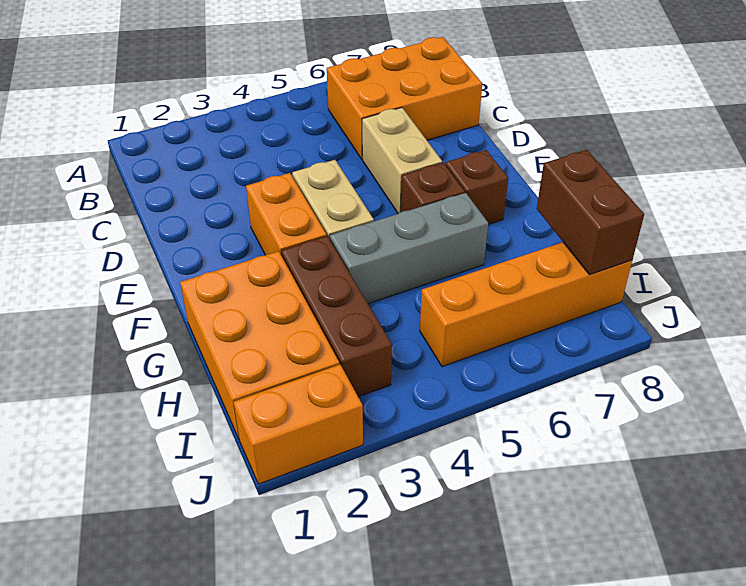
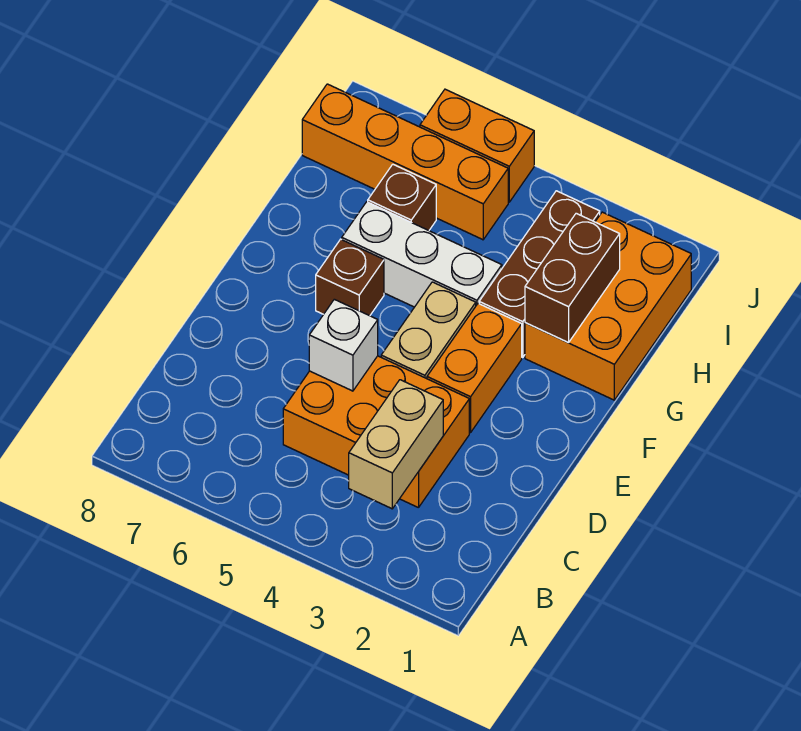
orange 2x3 brick [327,37,482,159] -> orange 2x3 brick moved to [283,356,469,508]
none -> white 1x1 brick [309,299,378,391]
tan 1x2 brick [362,108,442,214] -> tan 1x2 brick moved to [349,380,443,509]
brown 1x1 brick [445,150,508,225] -> brown 1x1 brick moved to [368,164,436,230]
grey 1x3 brick [330,193,488,304] -> white 1x3 brick [342,202,502,307]
brown 1x2 brick [537,150,644,275] -> brown 1x2 brick moved to [525,213,620,343]
orange 1x2 brick [233,364,363,484] -> orange 1x2 brick moved to [420,89,534,202]

